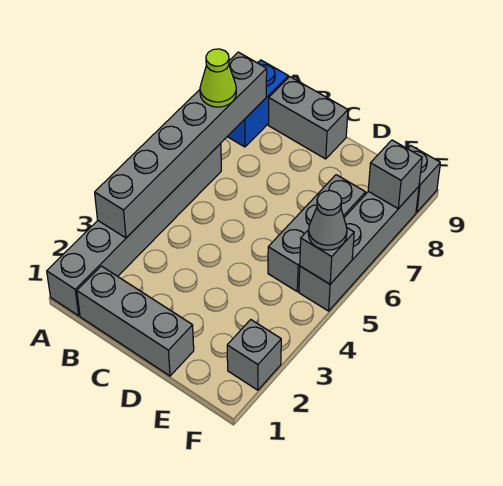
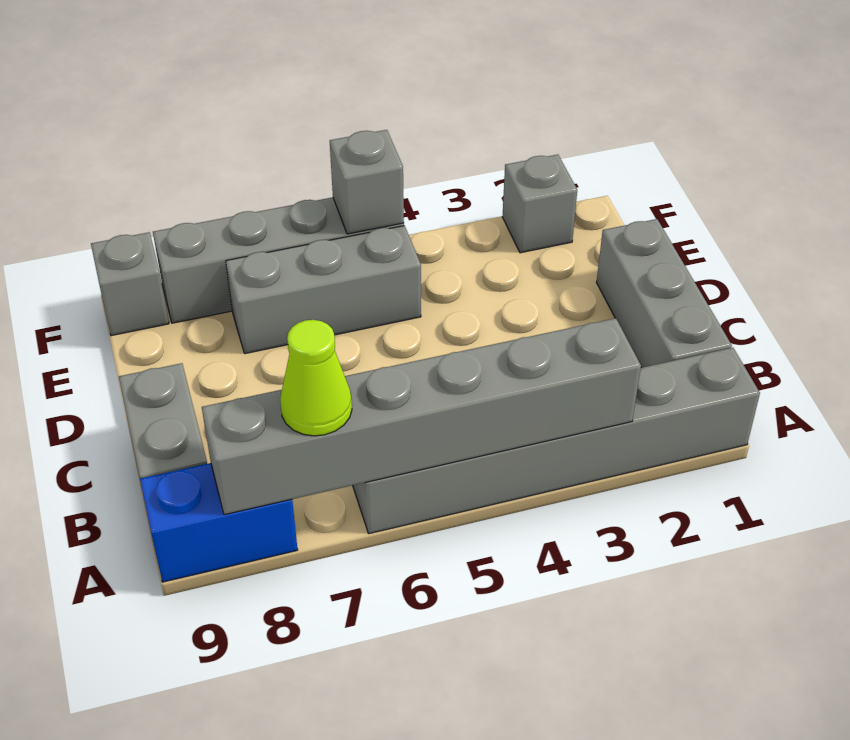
grey 1x1 cone [308,191,347,250] -> none
grey 1x1 brick [368,140,422,209] -> none

